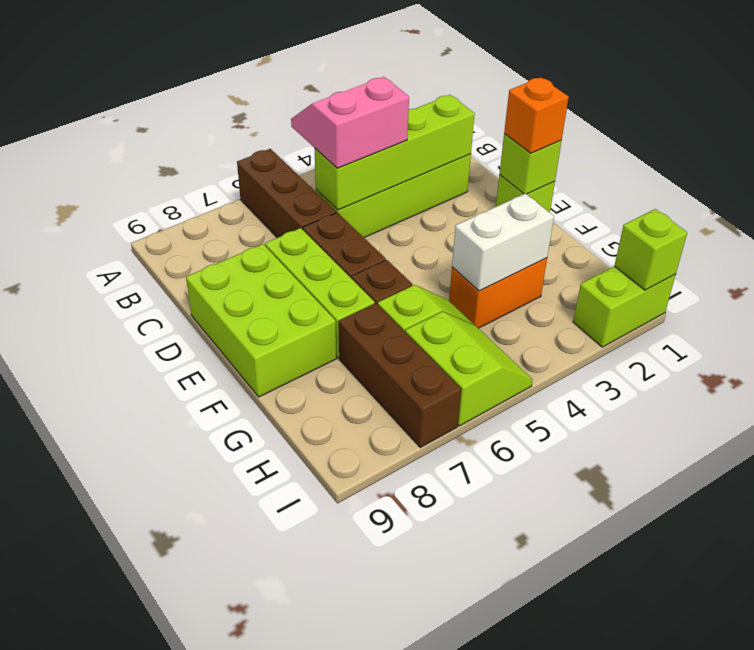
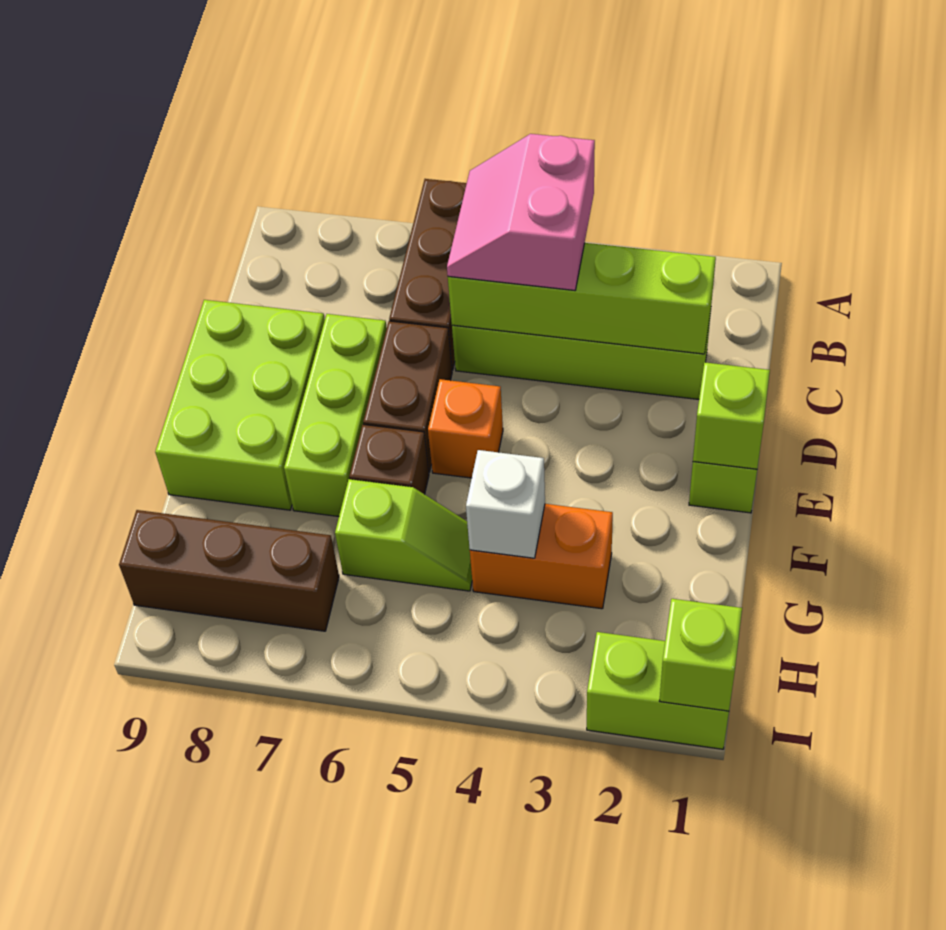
pink 2x2 slope [291,77,409,168] -> pink 2x2 slope turned to [447,134,595,290]
orange 1x1 brick [504,77,569,153] -> orange 1x1 brick moved to [428,379,503,478]
white 1x2 brick [452,193,554,291] -> white 1x1 brick [466,450,545,558]
brown 1x3 brick [339,303,461,447] -> brown 1x3 brick turned to [119,510,339,631]
lime 2x2 slope [405,311,533,426] -> none

